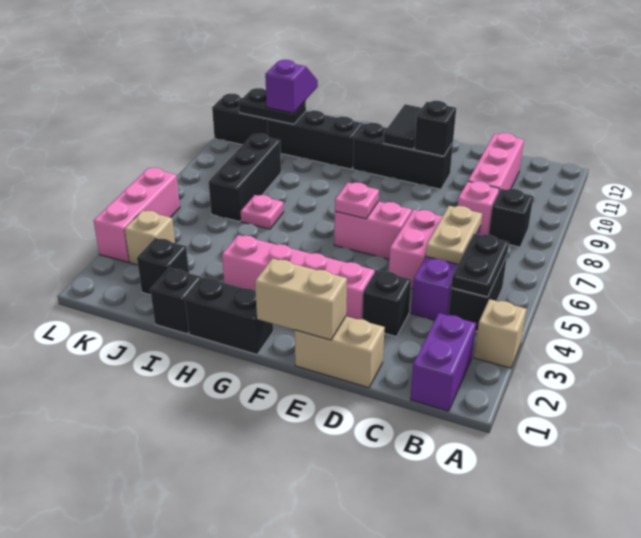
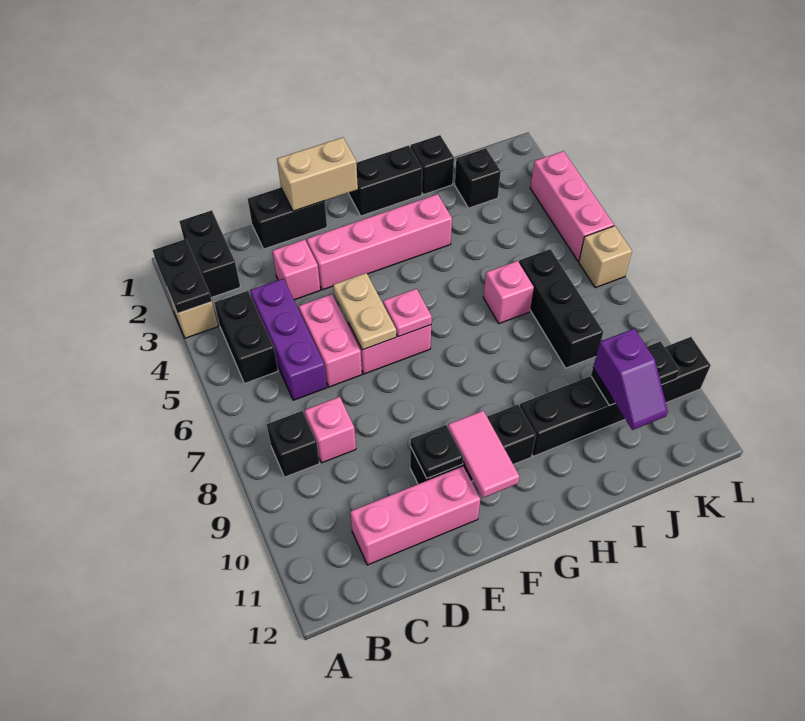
purple 1x2 brick [410,313,476,411] -> black 1x2 brick [179,210,240,297]
black 1x2 plate [451,234,509,297] -> black 1x2 plate moved to [153,239,212,313]
tan 1x2 plate [426,206,482,264] -> tan 1x2 plate moved to [333,273,396,350]
pink 1x3 brick [468,133,524,191] -> pink 1x3 brick turned to [350,466,480,565]
tan 1x2 brick [295,316,385,388] -> black 1x2 brick [248,188,327,249]
black 1x1 brick [362,270,411,337] -> pink 1x1 brick [273,240,320,300]
black 1x1 brick [414,101,456,156] -> black 1x1 plate [411,425,463,478]
black 1x2 tile [384,104,422,150] -> pink 1x2 tile [448,411,520,498]
pink 1x1 plate [241,195,284,229] -> pink 1x1 brick [483,261,534,324]
tan 1x1 brick [125,210,175,265] -> tan 1x1 brick moved to [579,226,632,288]

